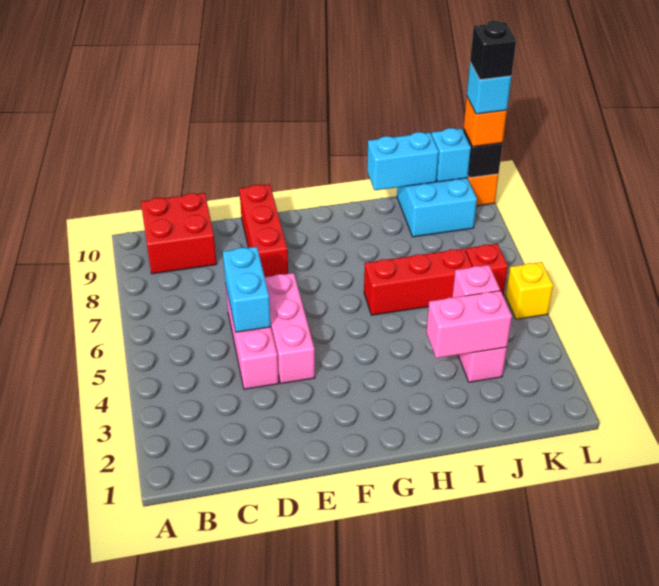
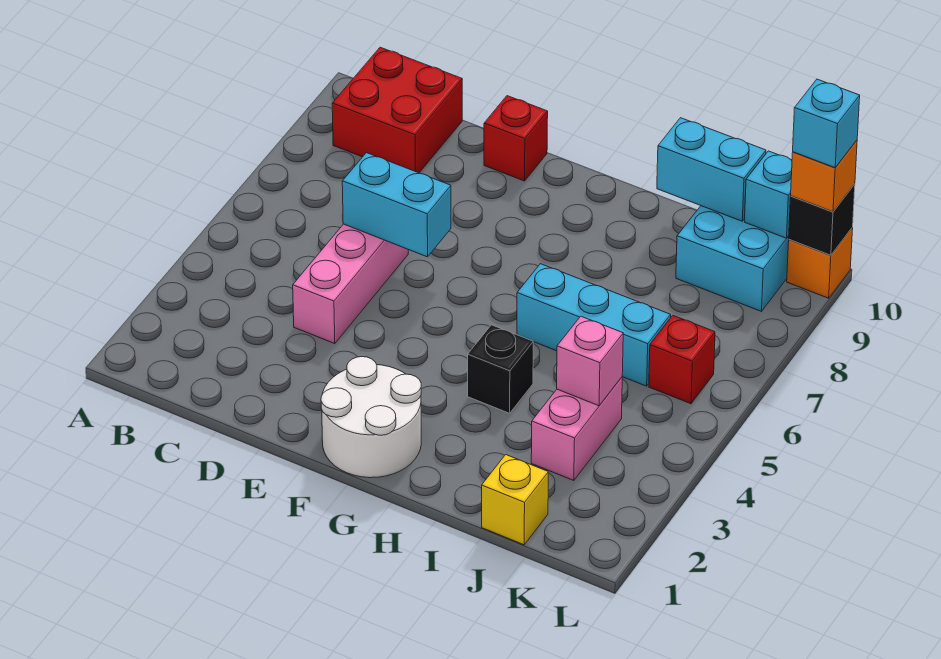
cyan 1x2 brick [223,247,271,332] -> cyan 1x2 brick turned to [342,153,451,257]
pink 1x3 brick [265,273,315,383] -> none
red 1x3 brick [239,184,288,277] -> red 1x1 brick [484,96,548,181]
none -> white 2x2 round brick [321,357,421,478]
red 1x3 brick [364,249,472,315] -> cyan 1x3 brick [517,264,671,386]
pink 1x2 brick [426,291,512,358] -> none
yellow 1x1 brick [506,262,553,319] -> yellow 1x1 brick moved to [482,455,548,545]
black 1x1 brick [470,21,516,80] -> black 1x1 brick moved to [468,325,533,413]

